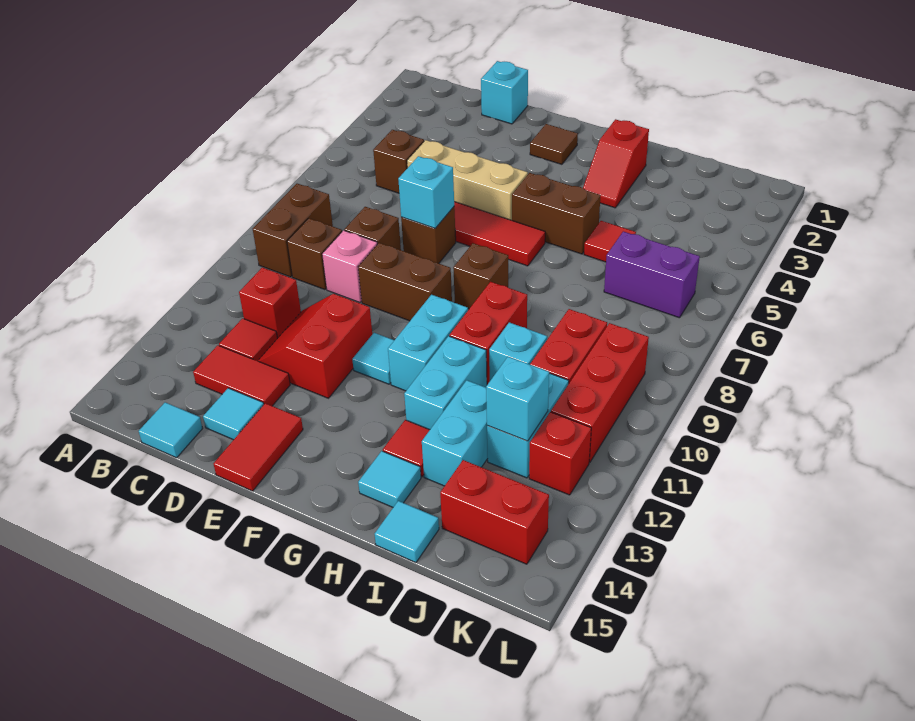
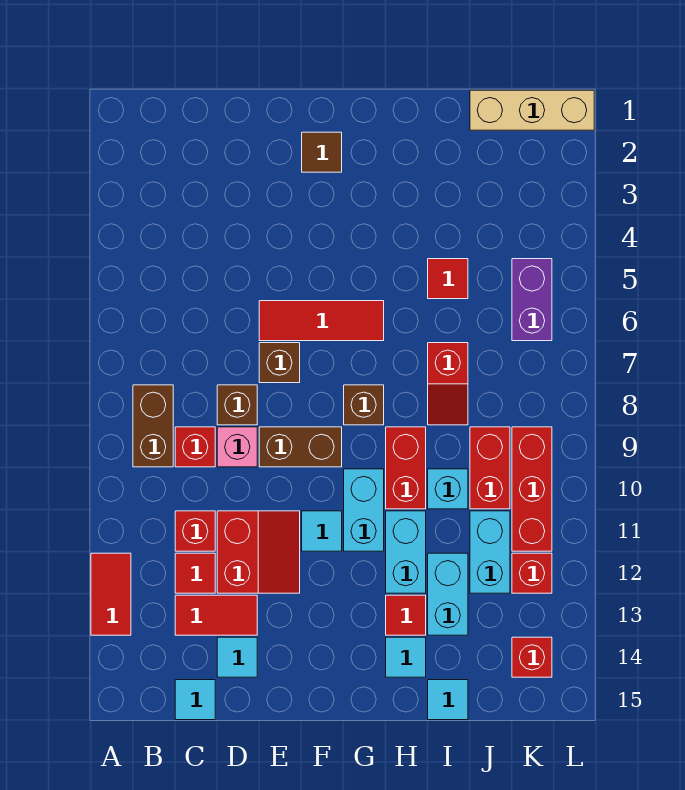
brown 1x1 brick [373,130,424,193] -> none
brown 1x1 brick [287,218,342,290] -> red 1x1 brick [175,427,215,467]
cyan 1x1 brick [481,61,528,124] -> none
tan 1x3 brick [407,140,528,220] -> tan 1x3 brick moved to [470,90,594,130]
red 2x2 slope [258,294,372,398] -> red 2x2 slope turned to [217,511,300,593]
cyan 1x1 brick [398,156,454,228] -> none
red 1x2 tile [214,403,303,491] -> red 1x2 tile moved to [91,553,131,635]
brown 1x2 brick [512,173,600,254] -> none
red 1x2 slope [583,119,649,208] -> red 1x2 slope moved to [428,343,468,425]
purple 1x2 brick [604,232,700,318] -> purple 1x2 brick turned to [512,259,552,341]
cyan 1x1 brick [486,357,549,441] -> none
red 1x2 brick [440,460,549,564] -> red 1x1 brick [512,637,552,677]

